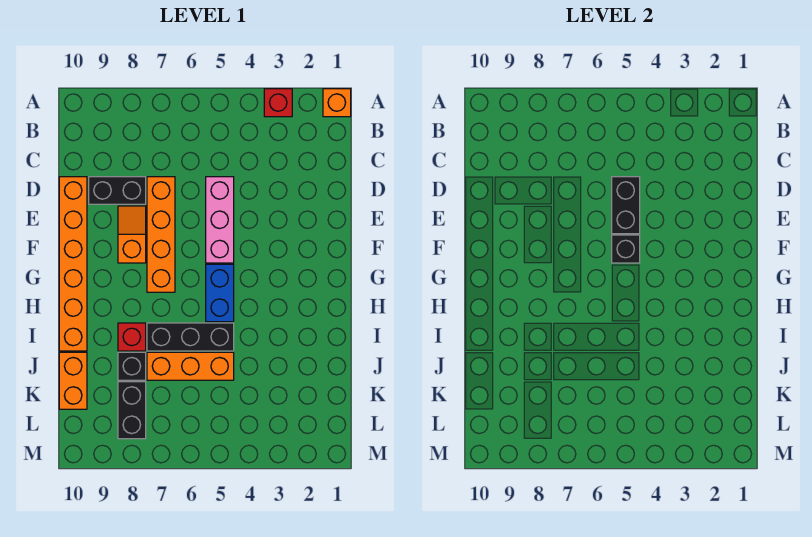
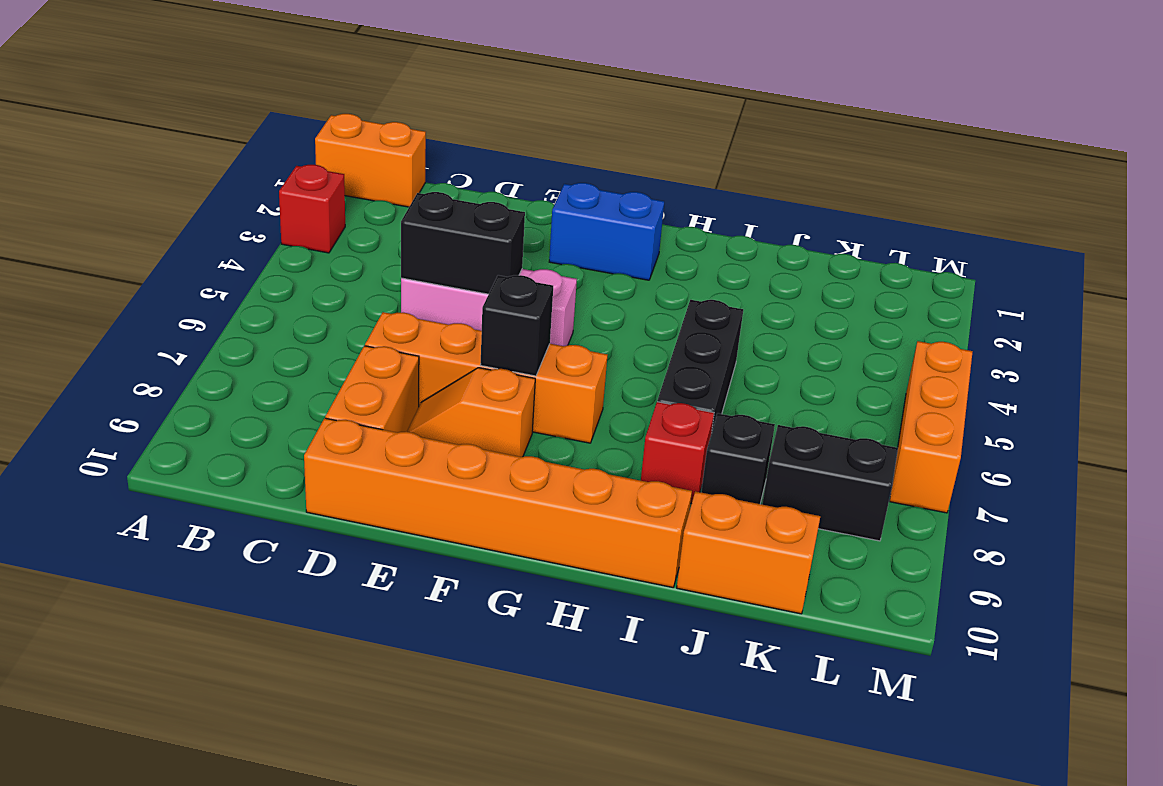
orange 1x1 brick [323,89,351,117] -> orange 1x2 brick [315,114,426,207]
black 1x2 brick [89,177,146,204] -> orange 1x2 brick [325,346,419,433]
black 1x1 brick [612,235,640,263] -> black 1x1 brick moved to [481,275,553,376]
blue 1x2 brick [206,264,234,322] -> blue 1x2 brick moved to [549,183,664,280]
orange 1x3 brick [147,352,234,380] -> orange 1x3 brick moved to [890,341,973,513]

